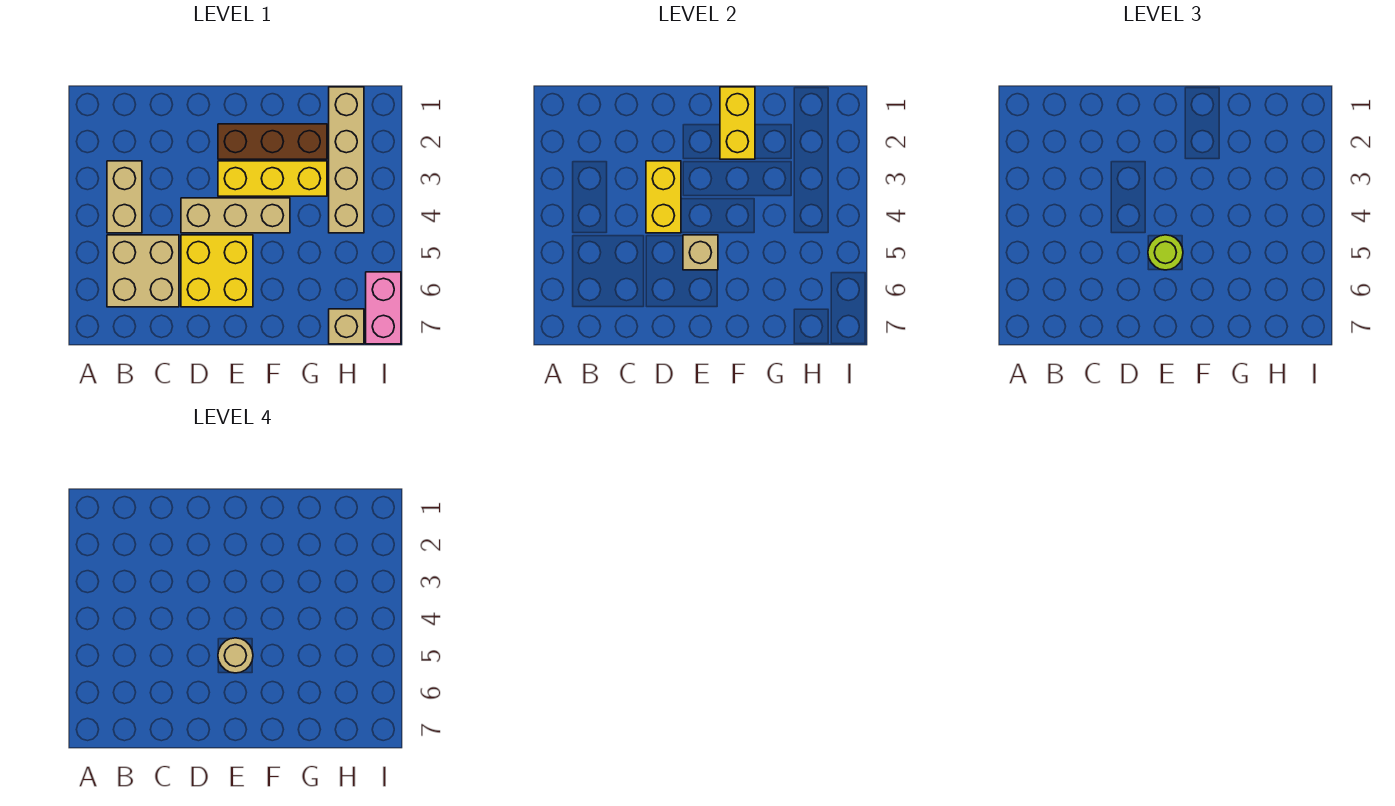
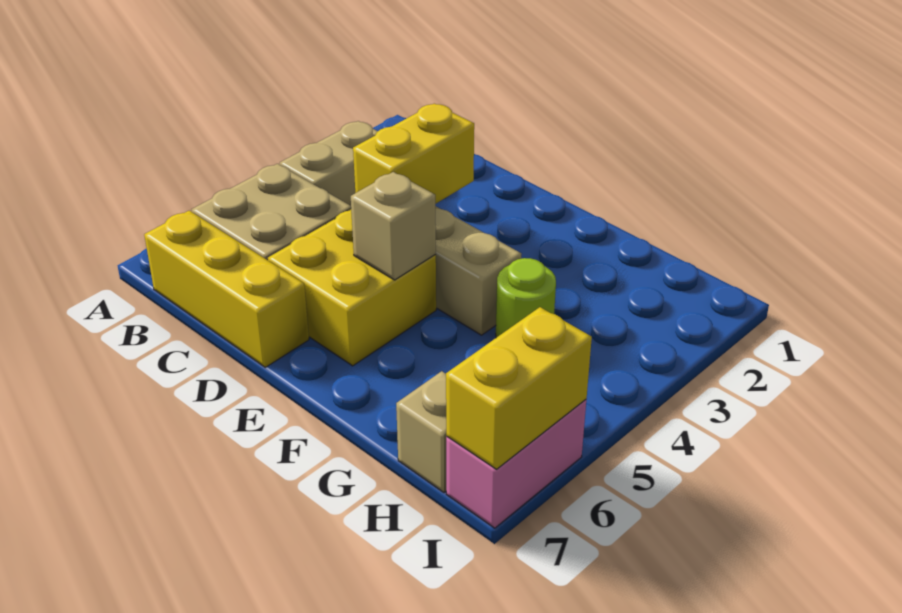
brown 1x3 brick [218,124,327,159] -> none
yellow 1x3 brick [218,161,327,196] -> yellow 1x3 brick moved to [144,211,309,367]
lime 1x1 round brick [1148,235,1183,270] -> lime 1x1 round brick moved to [496,258,556,338]
tan 1x1 round brick [218,638,253,673] -> none
yellow 1x2 brick [720,87,755,159] -> yellow 1x2 brick moved to [446,307,592,469]
tan 1x4 brick [329,87,364,233] -> none

